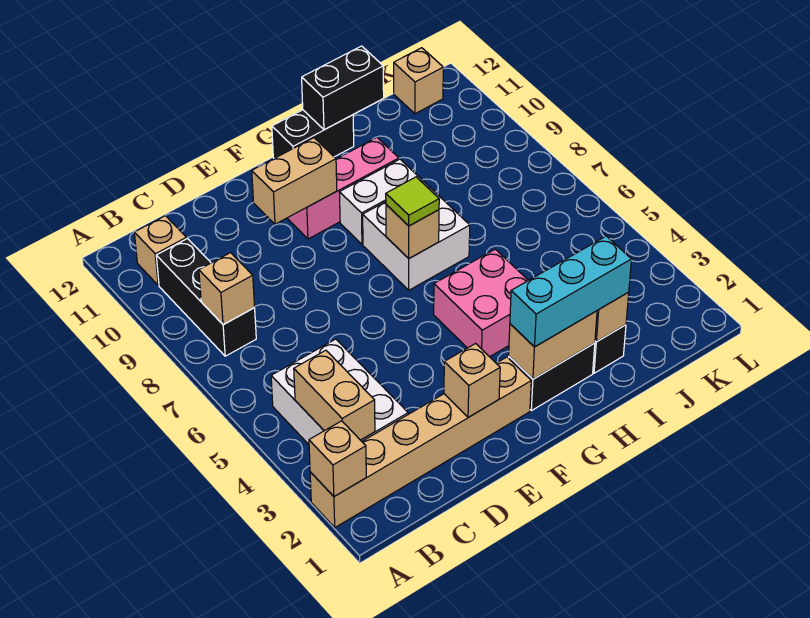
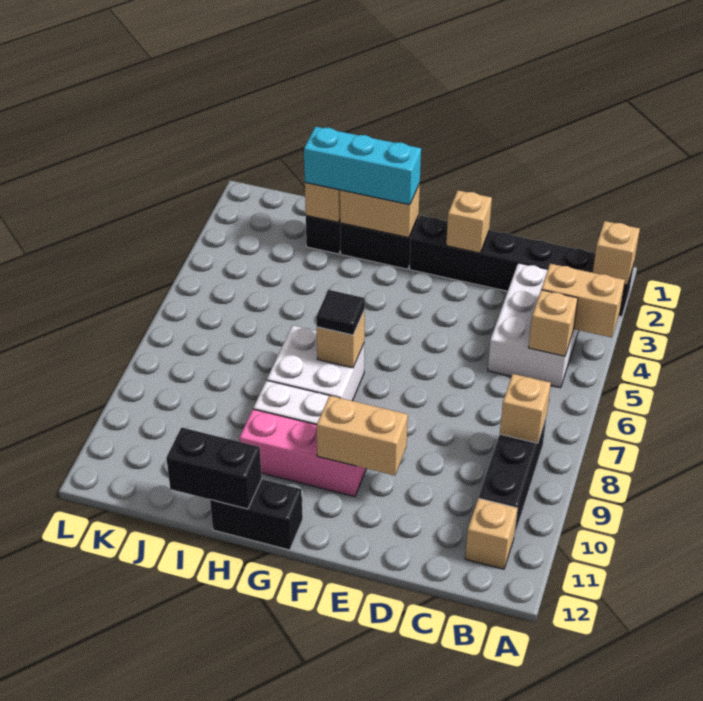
tan 1x6 brick [310,357,531,527] -> black 1x6 brick [410,216,634,316]
tan 1x2 brick [294,350,375,440] -> tan 1x2 brick turned to [541,264,625,338]
pink 2x2 brick [434,249,528,357] -> none
lime 1x1 tile [386,177,439,226] -> black 1x1 tile [316,290,365,335]
tan 1x1 brick [394,48,443,114] -> tan 1x1 brick moved to [529,290,578,356]

